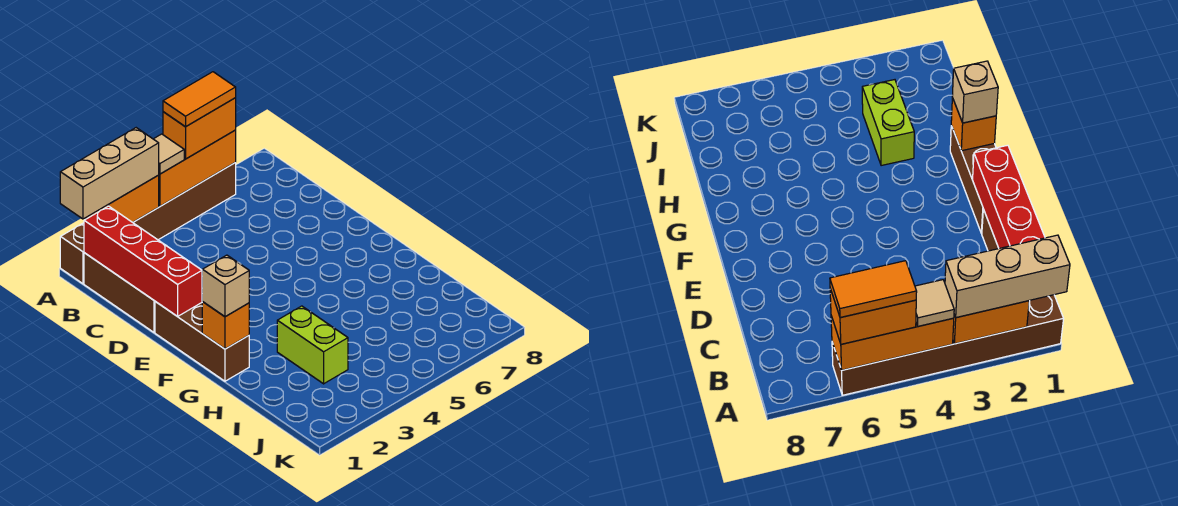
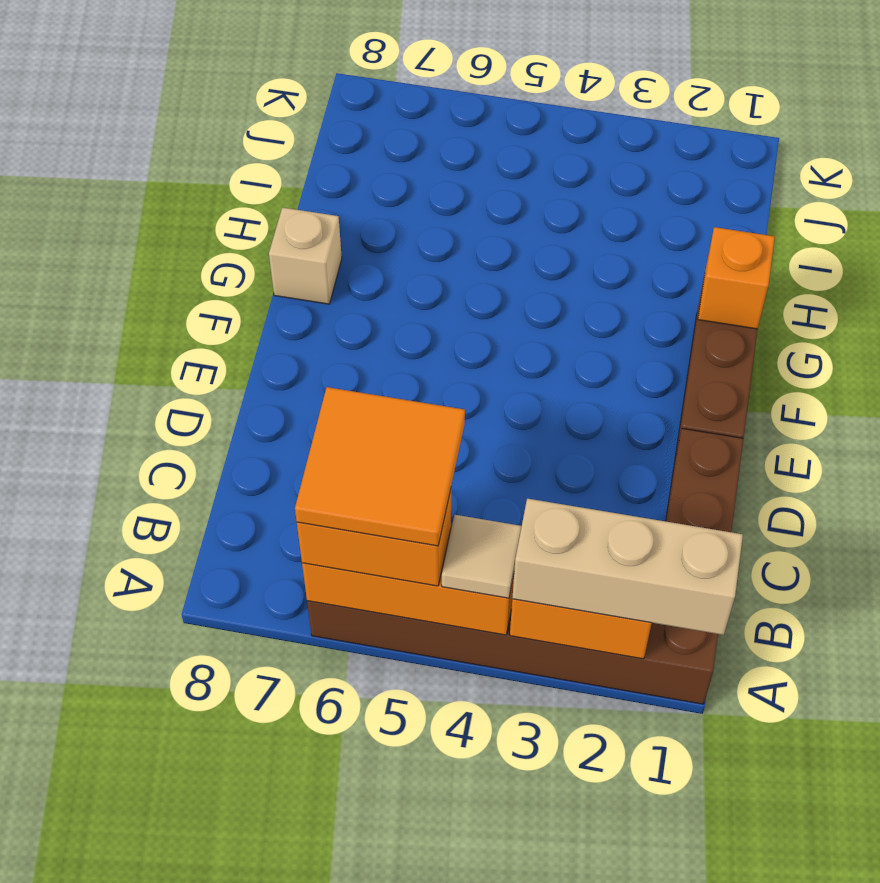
orange 1x2 tile [163,72,236,127] -> orange 2x2 tile [295,387,465,546]
red 1x4 brick [84,206,202,316] -> none
tan 1x1 brick [202,255,249,317] -> tan 1x1 brick moved to [269,207,342,304]
lime 1x2 brick [277,306,348,384] -> none

